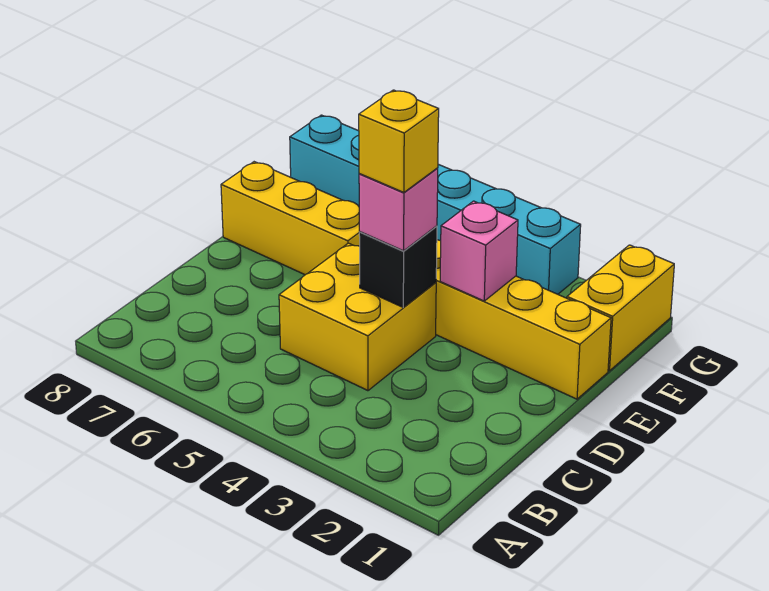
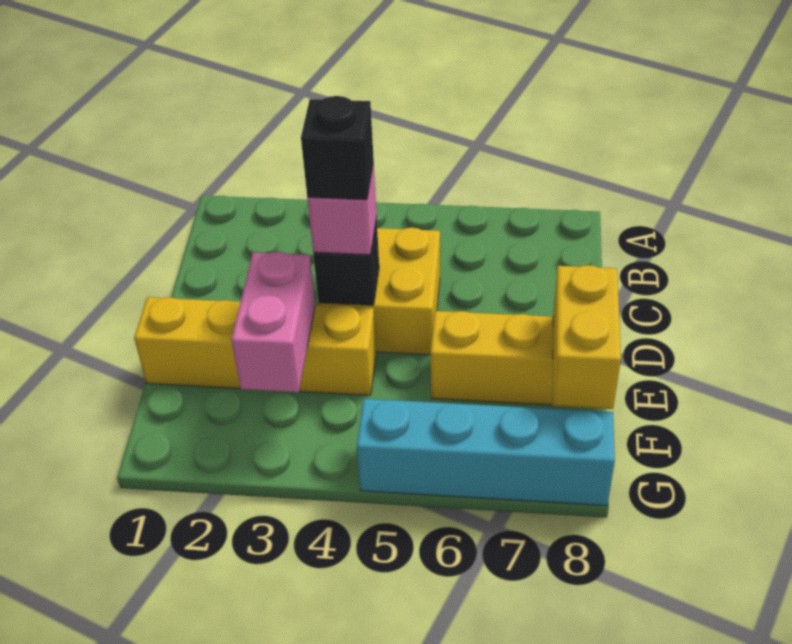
yellow 1x1 brick [359,90,439,193] -> black 1x1 brick [301,96,374,200]
pink 1x1 brick [440,201,518,301] -> pink 1x2 brick [231,252,315,392]
yellow 1x2 brick [567,245,674,371] -> yellow 1x2 brick moved to [552,265,621,409]
cyan 1x6 brick [290,115,581,294] -> cyan 1x4 brick [357,399,615,506]

